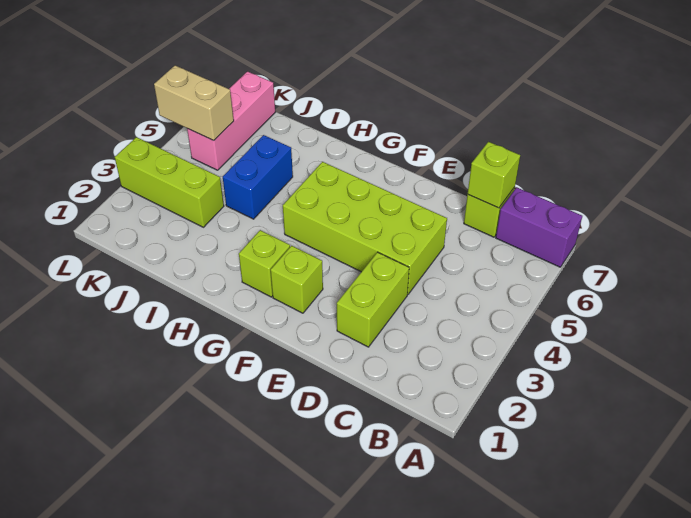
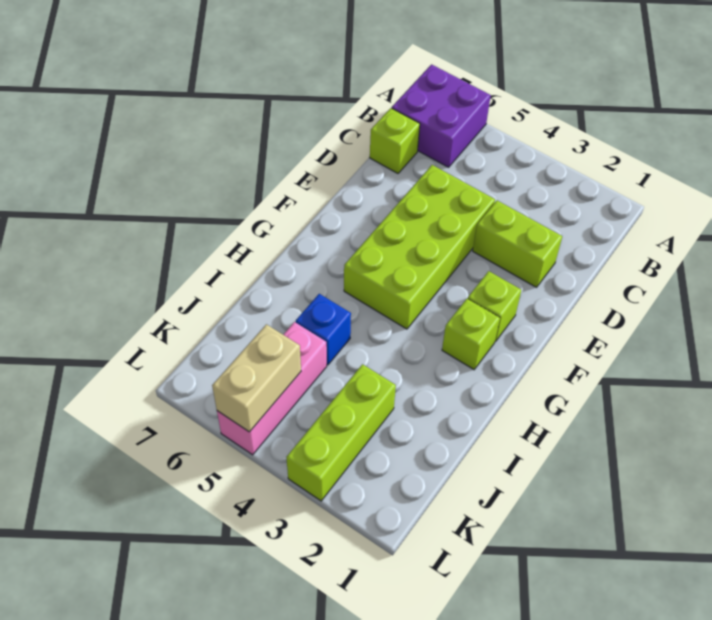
purple 1x2 brick [496,187,582,267] -> purple 2x2 brick [392,65,491,167]
lime 1x1 brick [468,142,520,208] -> none
blue 1x2 brick [223,135,293,219] -> blue 1x1 brick [296,294,351,365]
pink 1x3 brick [187,72,275,170] -> pink 1x3 brick turned to [217,322,327,455]

